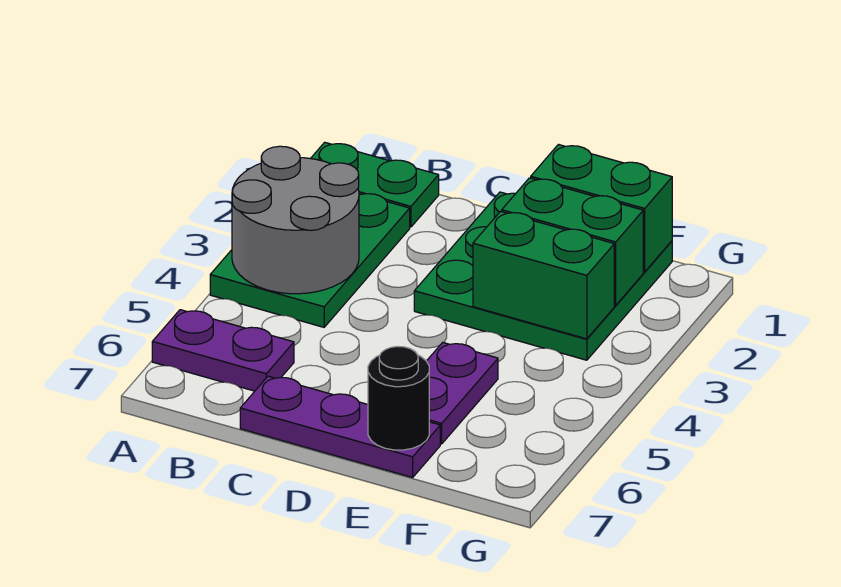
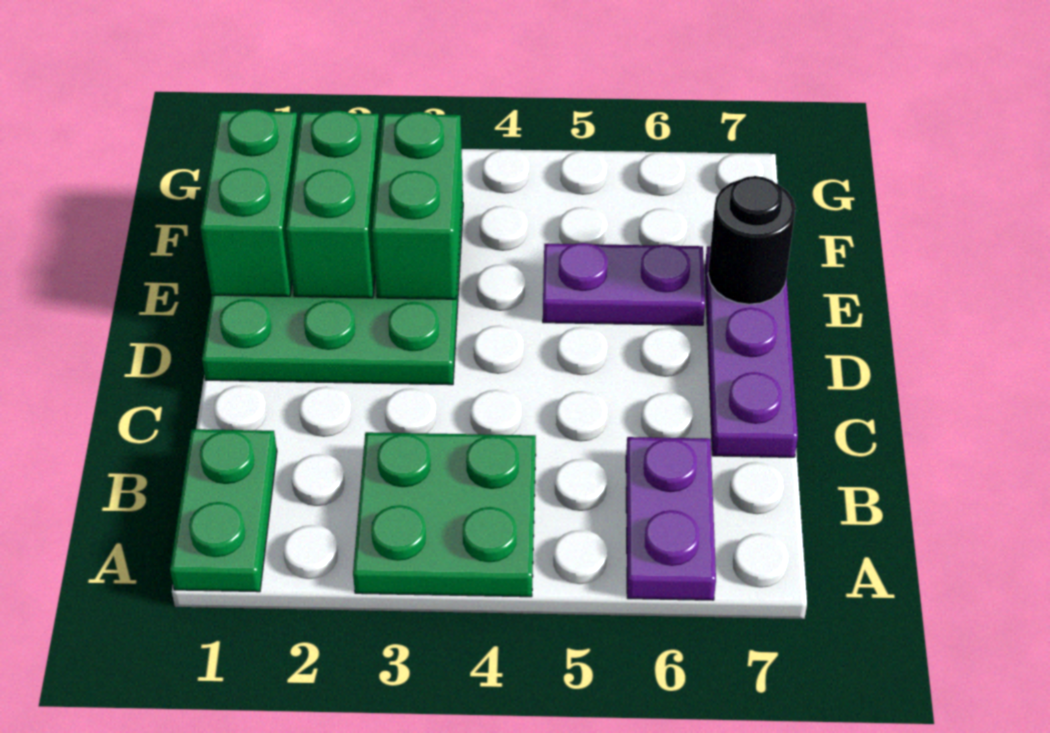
green 2x3 plate [210,194,410,327] -> green 2x2 plate [353,432,536,597]
grey 2x2 round brick [232,146,359,294] -> none

